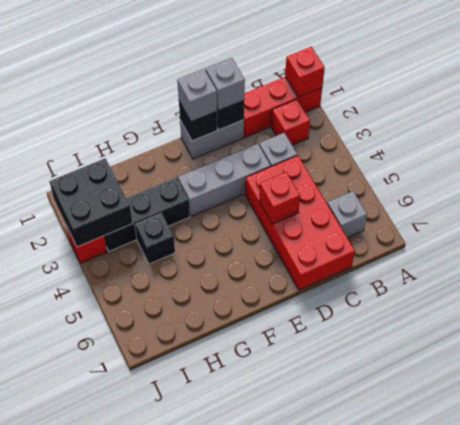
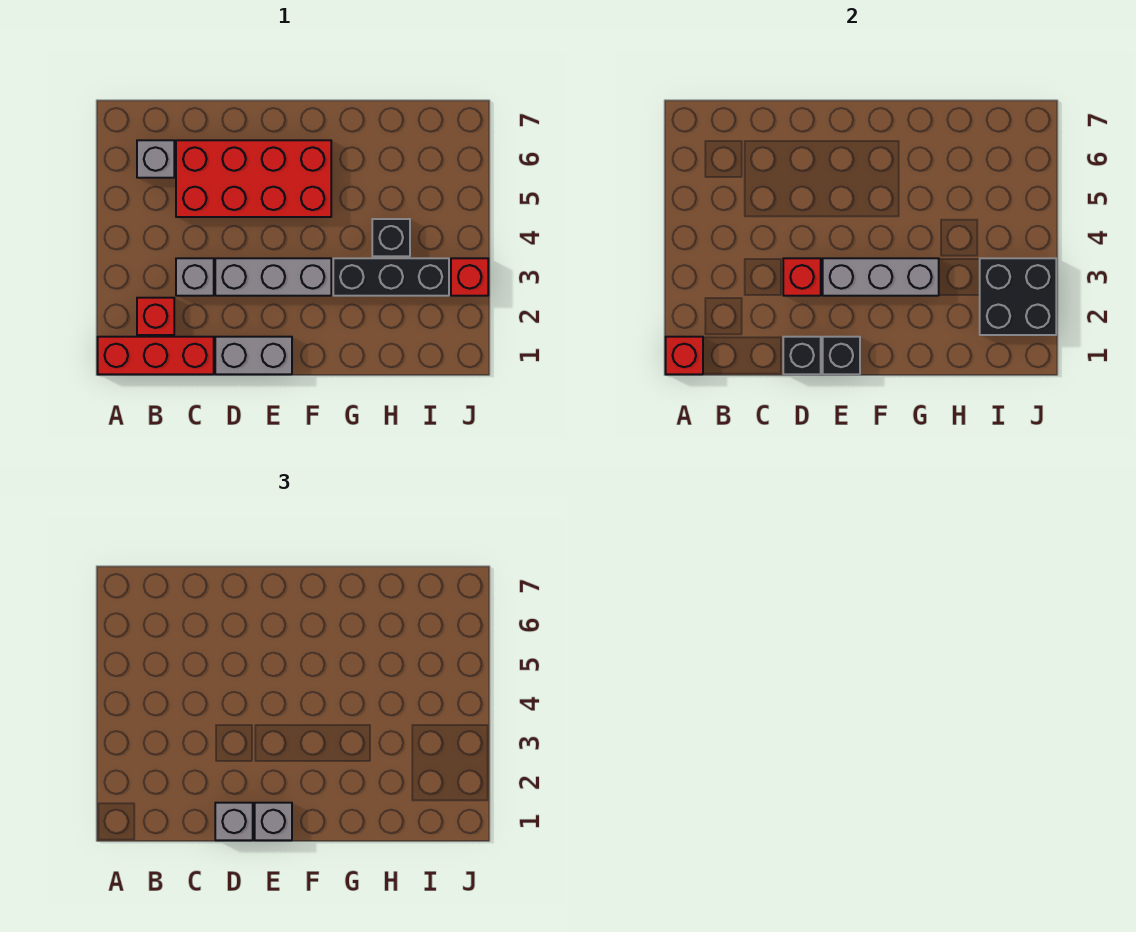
red 2x4 brick [245,155,355,290] -> red 2x4 brick turned to [176,140,331,217]
red 1x1 brick [259,172,300,224] -> red 1x1 brick moved to [783,258,821,296]
none -> grey 1x3 brick [823,258,939,296]

